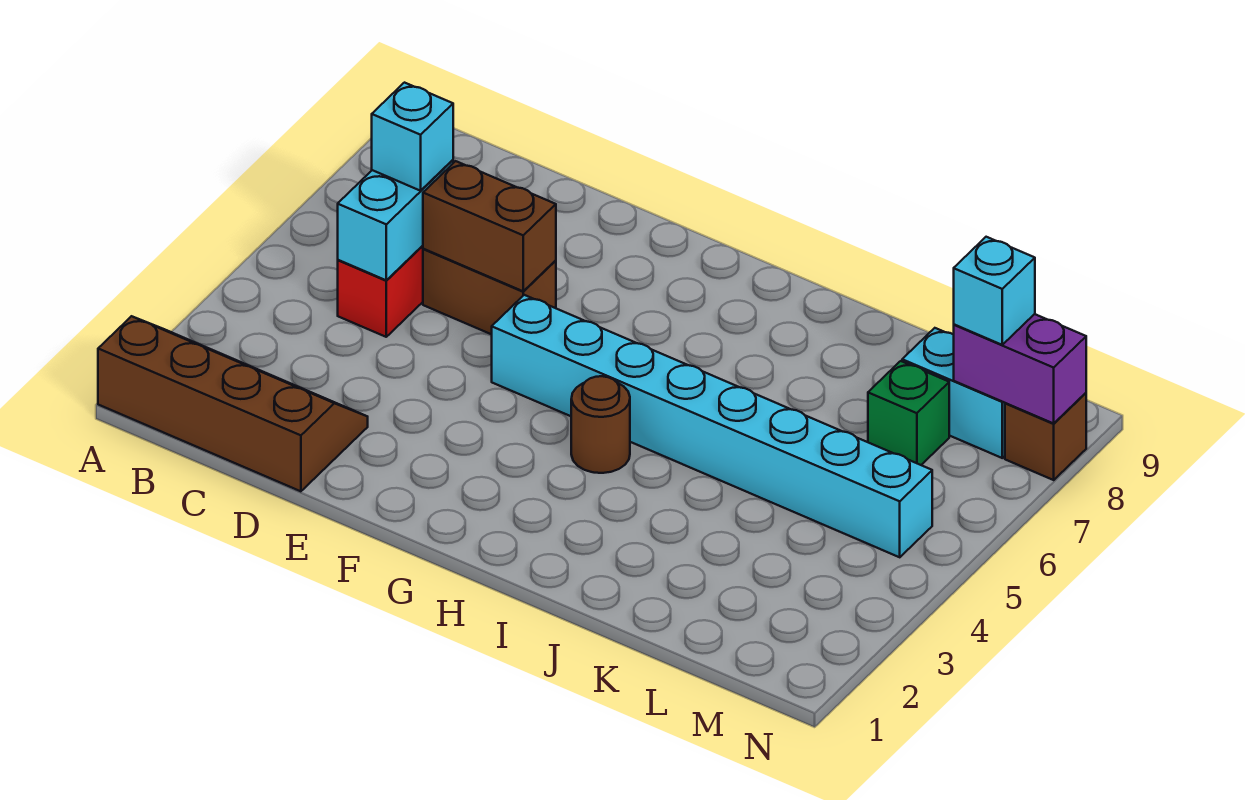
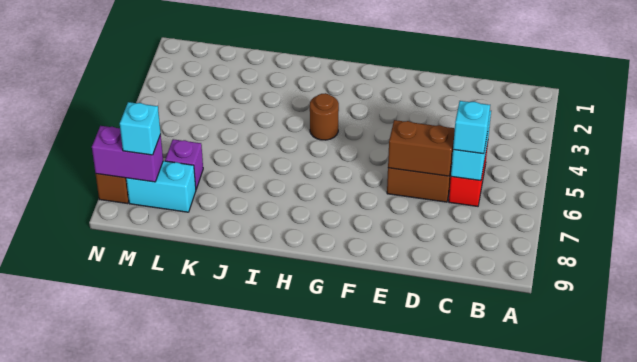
brown 2x4 slope [98,316,368,491] -> none
cyan 1x8 brick [492,295,932,557] -> none
green 1x1 brick [868,361,949,465] -> purple 1x1 brick [165,139,203,189]

